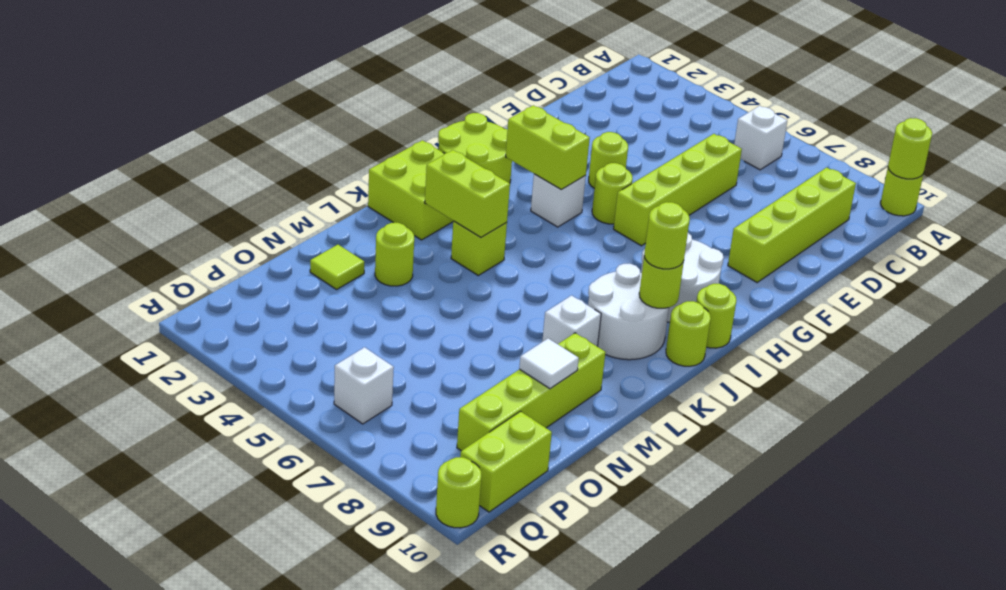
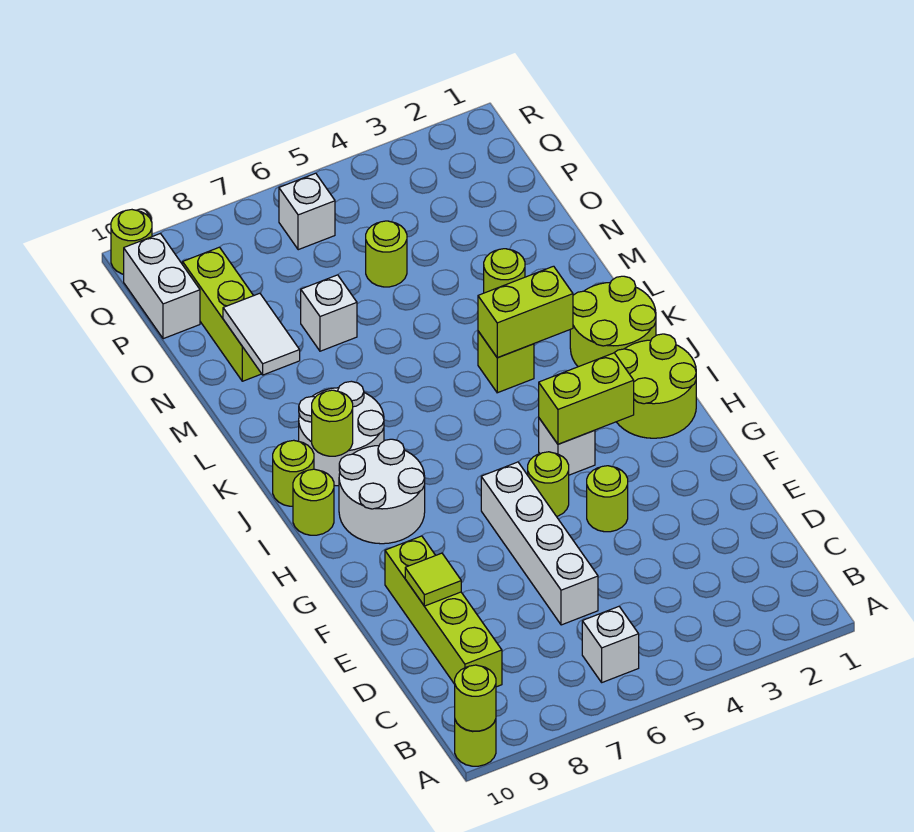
lime 1x4 brick [614,134,742,246] -> white 1x4 brick [481,462,598,625]
lime 2x2 brick [368,140,453,240] -> lime 2x2 round brick [570,276,656,367]
lime 1x1 round brick [644,202,690,269] -> lime 1x1 round brick moved to [366,221,407,287]
white 1x1 brick [542,295,601,347] -> white 1x1 brick moved to [301,275,357,351]
lime 1x4 brick [457,333,606,451] -> lime 1x3 brick [183,247,261,381]
lime 1x1 tile [310,245,364,289] -> lime 1x1 tile moved to [405,553,461,606]
white 1x1 tile [519,338,579,389] -> white 1x2 tile [223,293,300,375]
lime 1x2 brick [460,411,552,512] -> white 1x2 brick [124,233,200,339]

